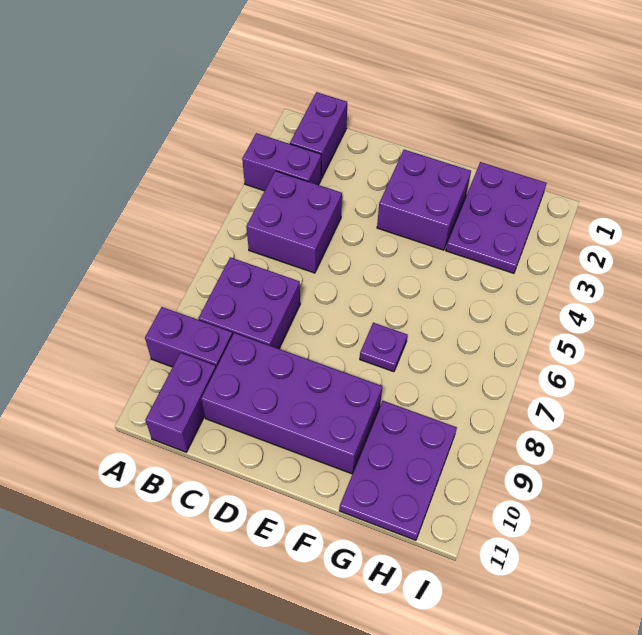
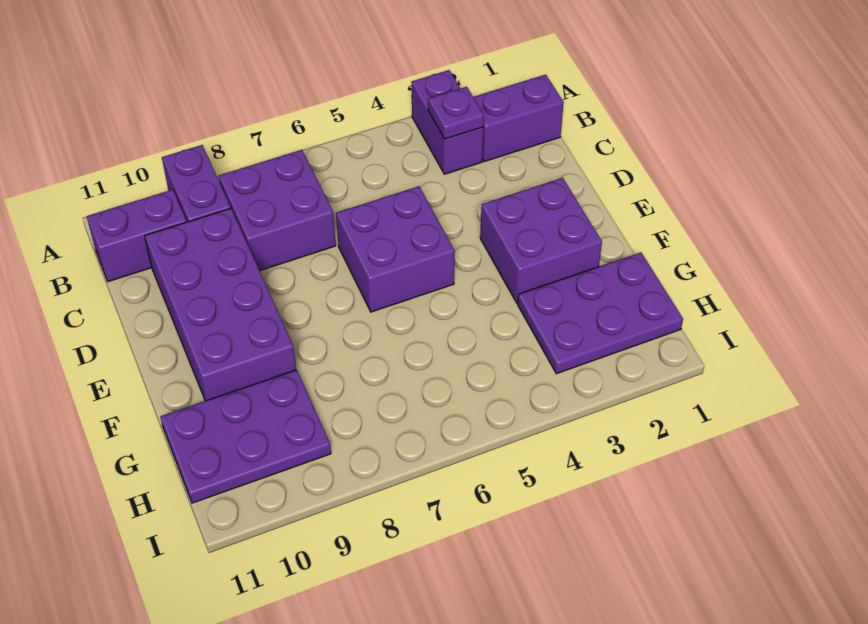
purple 2x2 brick [246,171,342,273] -> purple 2x2 brick moved to [336,186,455,312]
purple 1x1 plate [360,323,407,372] -> purple 1x1 plate moved to [428,87,484,139]

